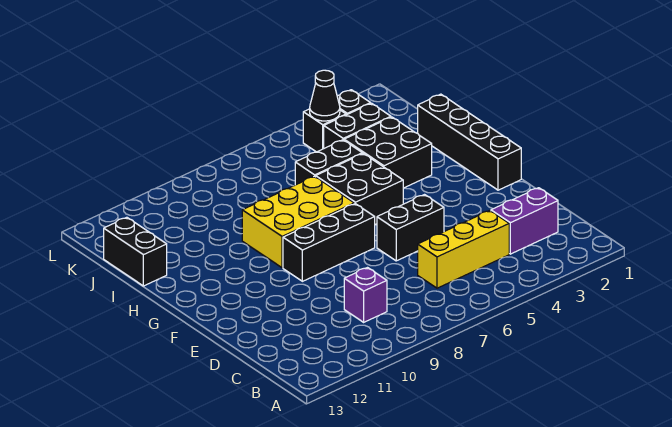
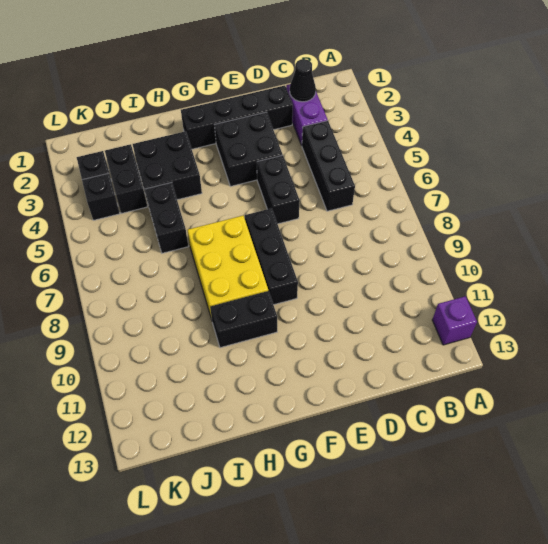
yellow 1x3 brick [418,211,509,288] -> black 1x3 brick [302,121,355,211]
purple 1x1 brick [344,268,387,322] -> purple 1x1 brick moved to [432,296,477,345]
black 1x4 brick [418,94,521,190] -> black 1x4 brick moved to [181,85,293,149]
black 2x2 brick [316,154,403,224] -> black 2x2 brick moved to [215,112,283,186]
black 1x2 brick [104,217,167,286] -> black 1x2 brick moved to [210,291,277,348]
black 1x1 cone [310,70,340,121] -> black 1x1 cone moved to [290,59,316,102]

